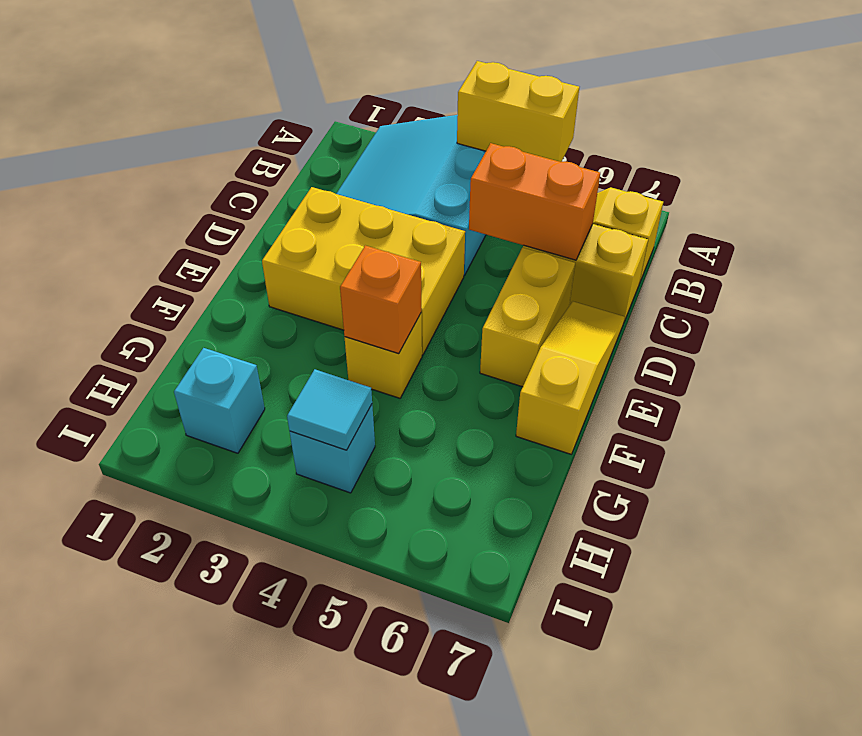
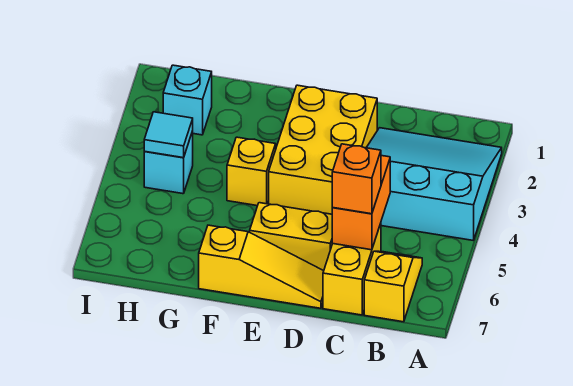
yellow 1x2 brick [457,61,579,162] -> none
orange 1x1 brick [340,245,421,354] -> orange 1x1 brick moved to [332,144,381,214]

